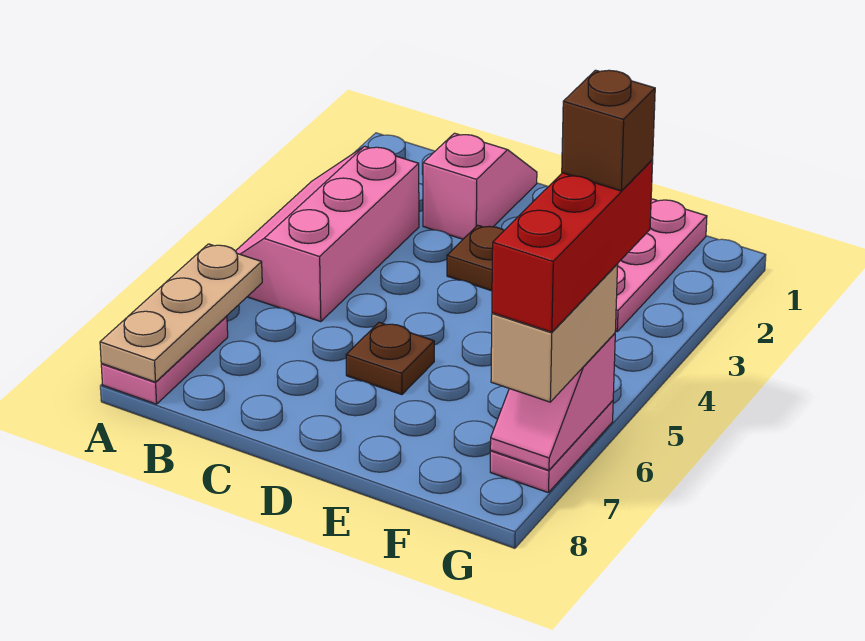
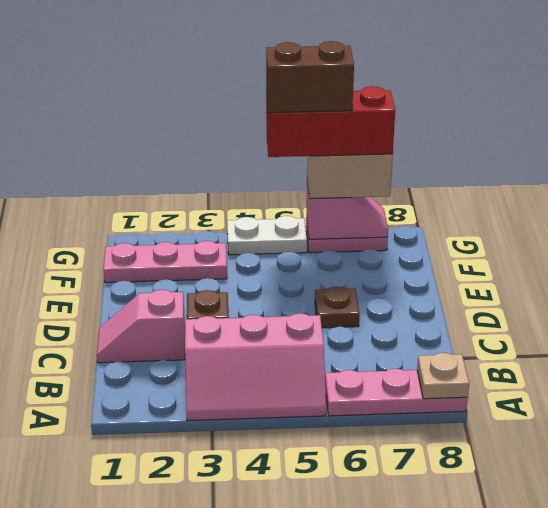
tan 1x3 plate [100,244,262,382] -> tan 1x1 plate [417,353,469,399]
pink 1x2 plate [101,316,228,404] -> pink 1x3 plate [325,369,468,416]
none -> white 1x2 plate [227,216,307,255]
brown 1x1 brick [562,70,655,191] -> brown 1x2 brick [266,41,354,113]

